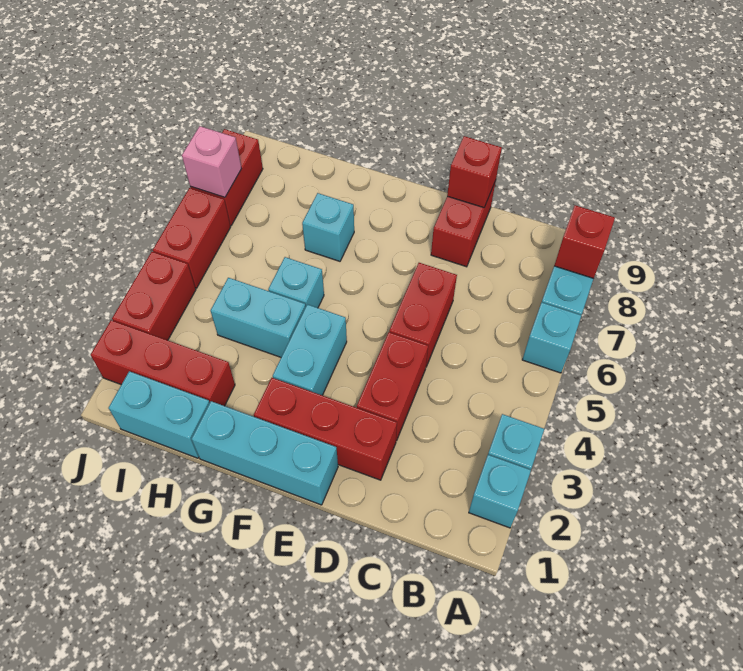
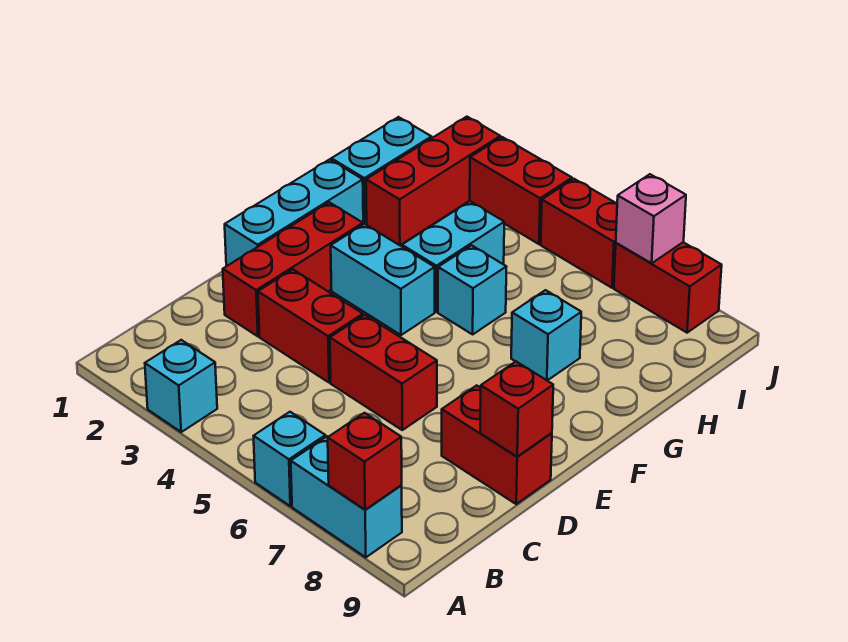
cyan 1x1 brick [469,455,531,528] -> none

